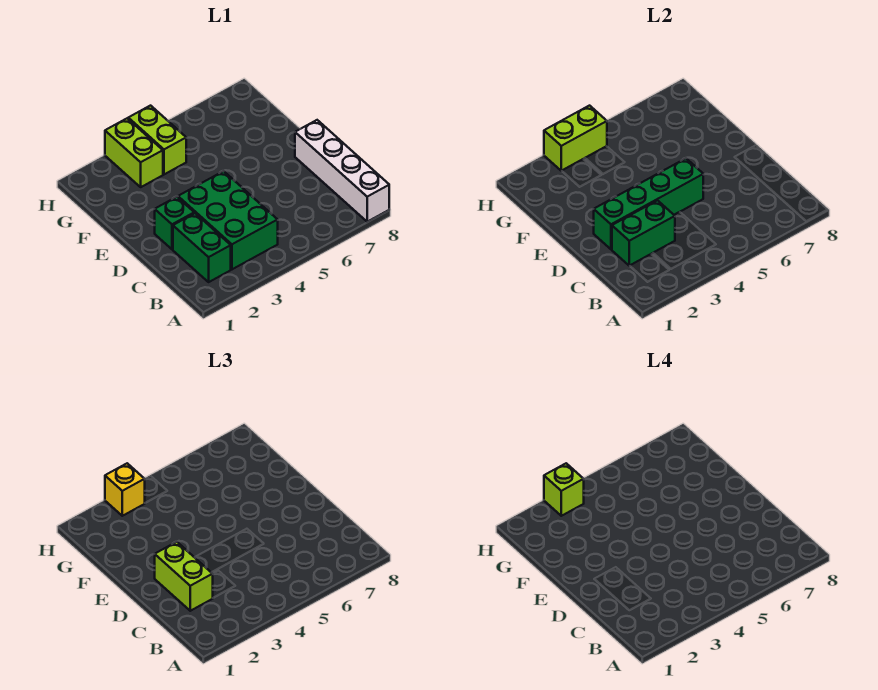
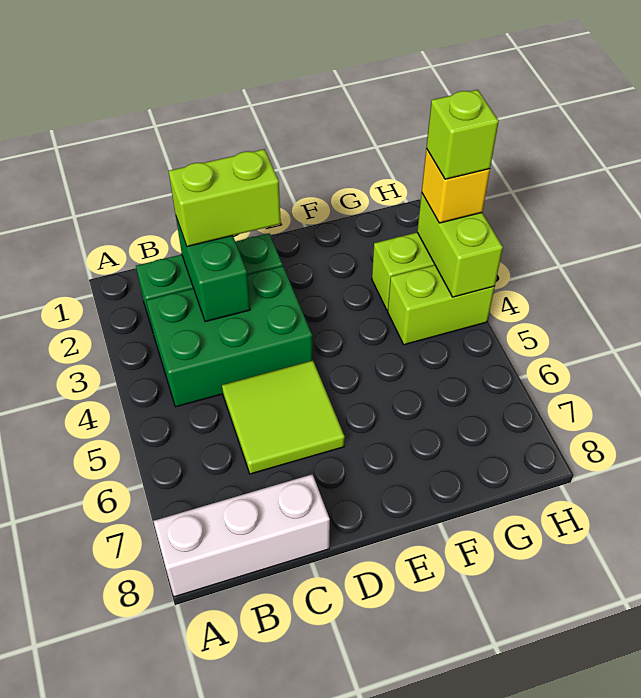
white 1x4 brick [295,120,389,222] -> white 1x3 brick [153,474,330,597]
none -> lime 2x2 tile [222,360,345,474]
green 1x4 brick [594,158,703,249] -> none

